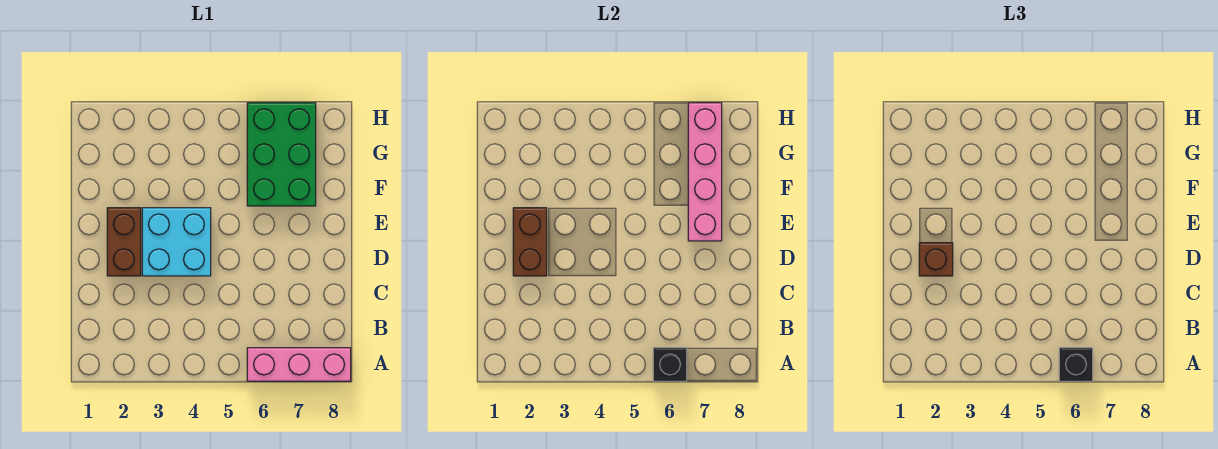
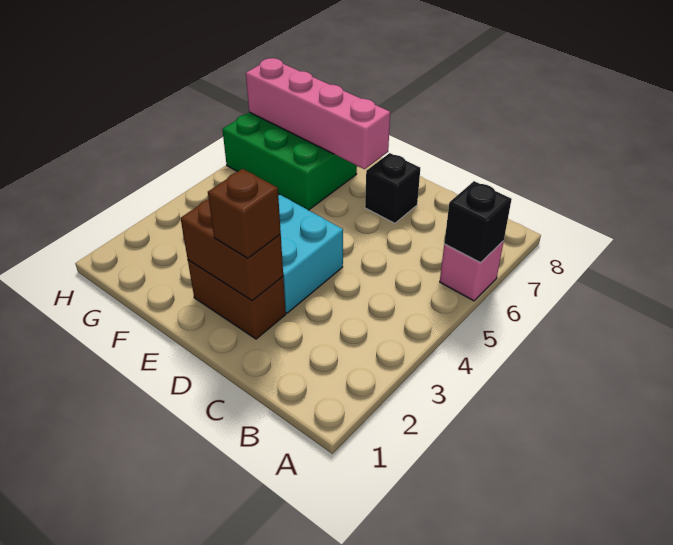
pink 1x3 brick [247,348,351,381] -> pink 1x1 brick [440,241,504,301]
black 1x1 brick [1059,348,1093,381] -> black 1x1 brick moved to [365,153,420,223]

